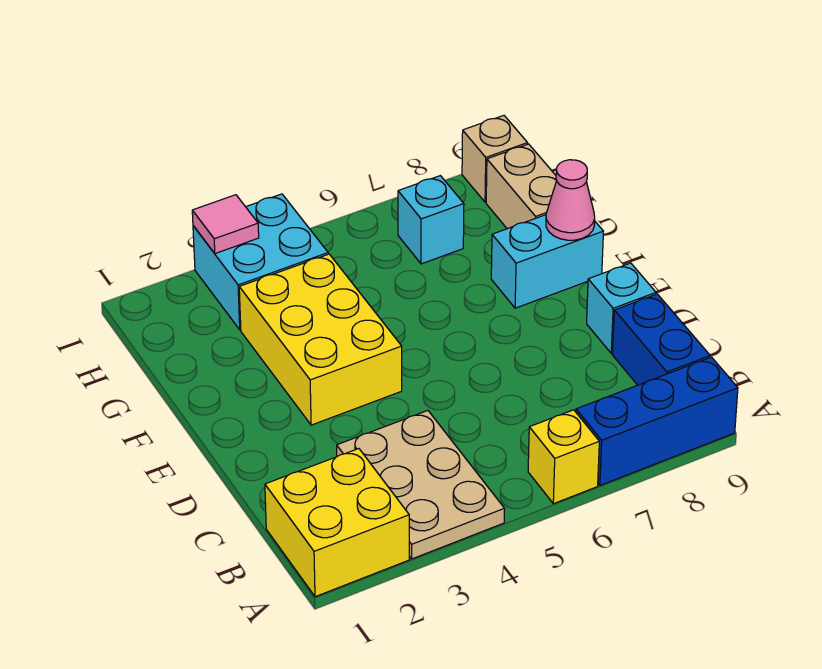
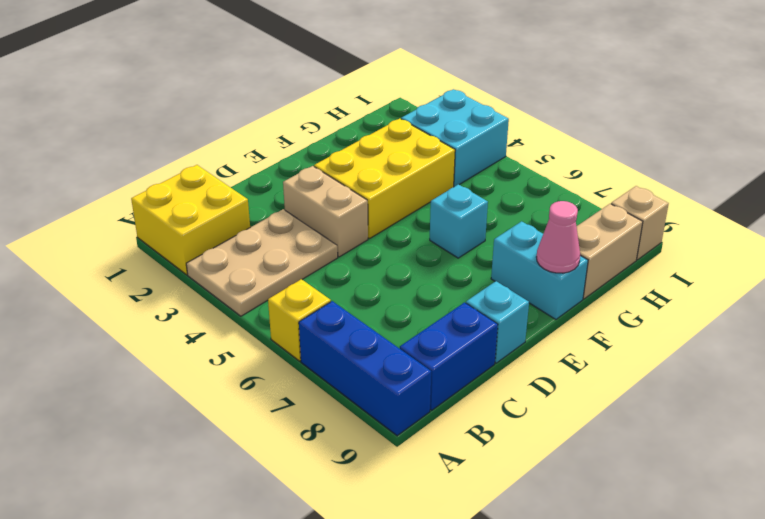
none -> tan 1x2 brick [283,166,368,257]
cyan 1x1 brick [398,176,464,264] -> cyan 1x1 brick moved to [430,184,488,258]
pink 1x1 tile [192,195,259,254] -> none

